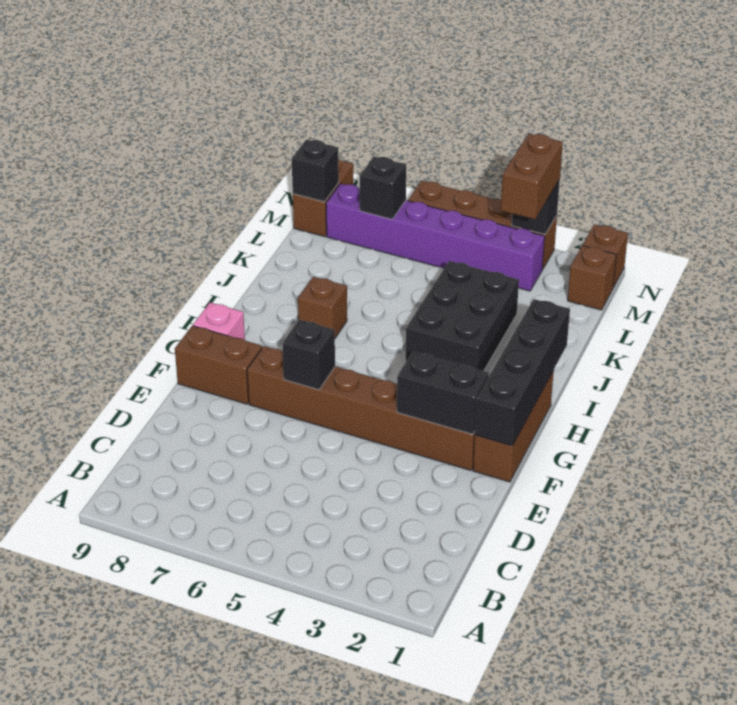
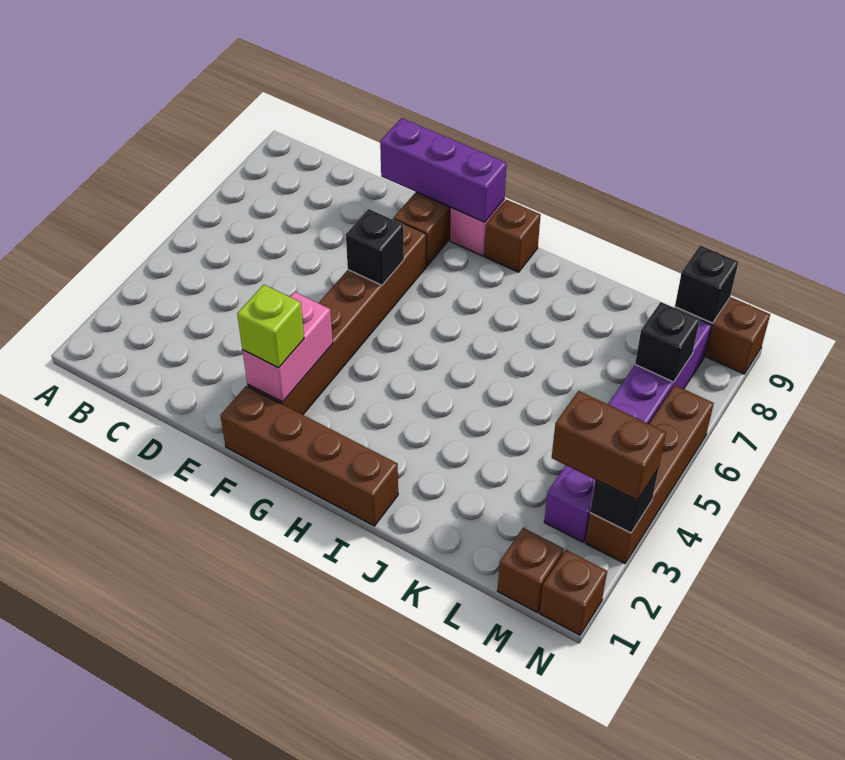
none -> purple 1x3 brick [380,118,507,222]
brown 1x3 brick [473,371,554,482] -> brown 1x4 brick [220,386,398,526]
black 1x4 brick [475,299,570,446] -> none
black 1x2 brick [397,352,489,434] -> pink 1x2 brick [242,292,333,402]
none -> lime 1x1 brick [237,285,304,368]
black 2x3 brick [406,261,519,371] -> none
brown 1x1 brick [298,277,347,338] -> brown 1x1 brick moved to [485,200,541,272]

